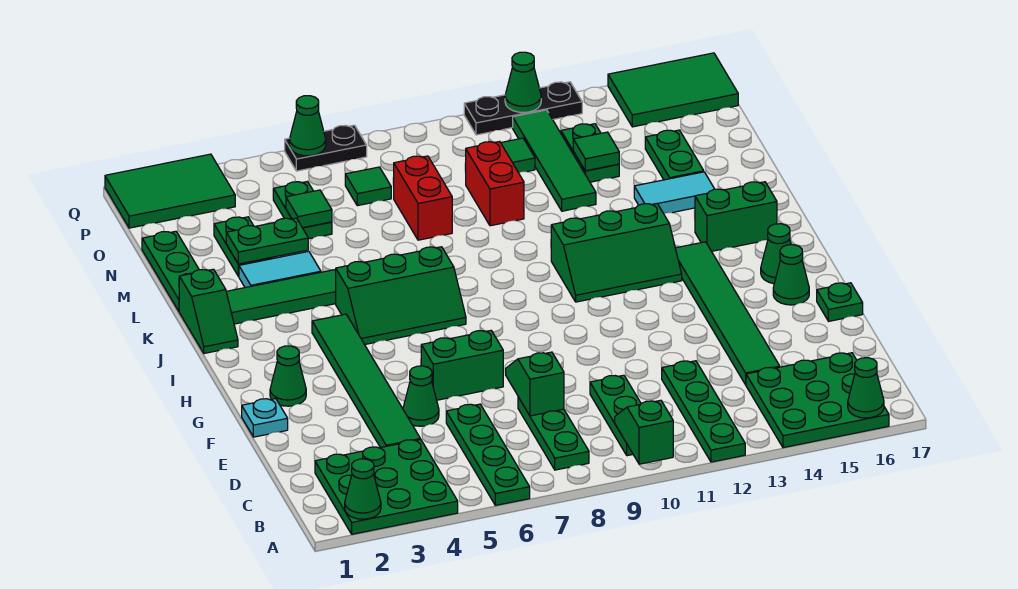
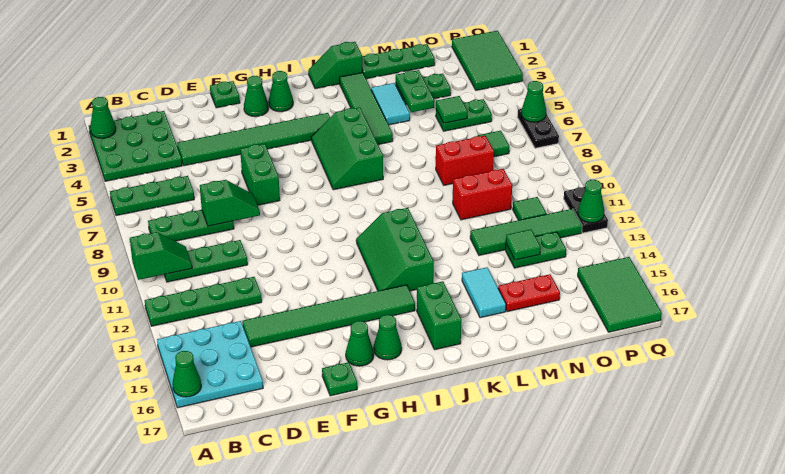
green 1x4 plate [446,404,530,505] -> green 1x3 plate [110,176,194,216]
green 3x3 plate [746,353,889,448] -> cyan 3x3 plate [157,321,263,408]
green 1x1 cone [403,366,439,426] -> green 1x1 cone moved to [269,71,293,112]
cyan 1x1 plate [242,399,288,437] -> green 1x1 plate [210,81,240,108]
green 1x2 plate [645,130,704,180] -> red 1x2 plate [498,274,560,312]
black 1x3 plate [464,82,582,135] -> black 1x2 plate [564,187,608,233]

